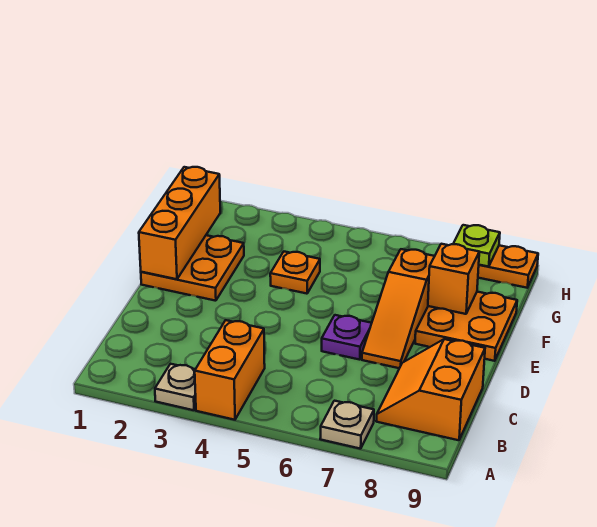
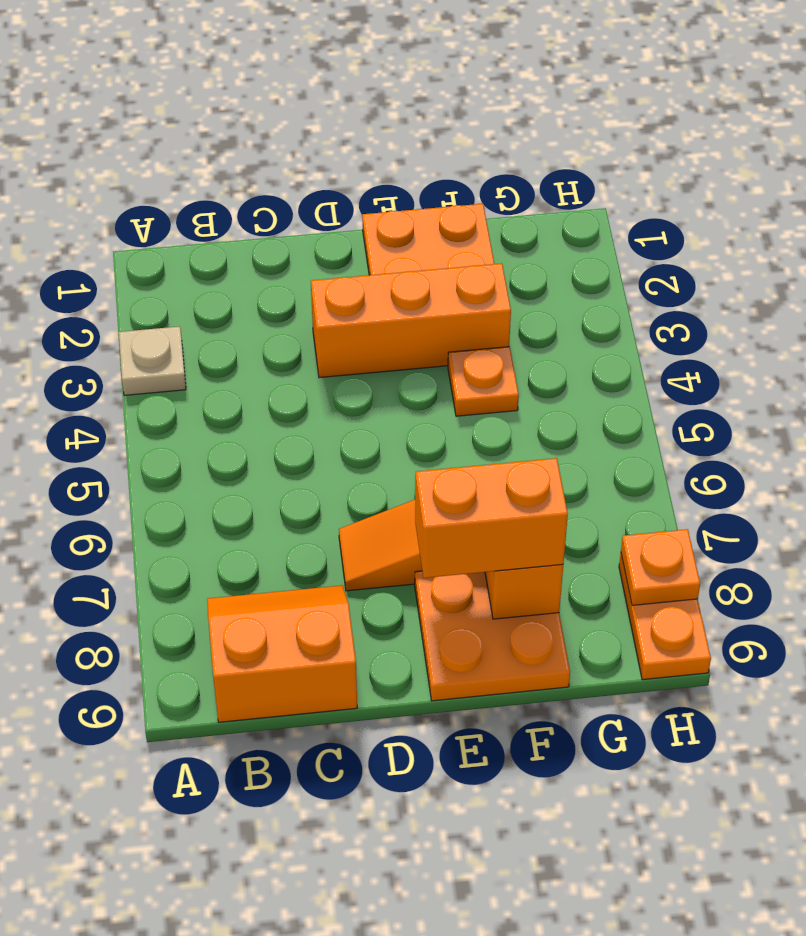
orange 1x2 brick [195,320,265,420] -> orange 1x2 brick moved to [415,458,568,578]
tan 1x1 plate [320,401,374,449] -> none
purple 1x1 plate [322,315,372,360] -> none
orange 1x3 brick [139,167,220,279] -> orange 1x3 brick moved to [311,263,511,378]
lime 1x1 plate [453,225,500,267] -> orange 1x1 plate [621,529,700,605]

